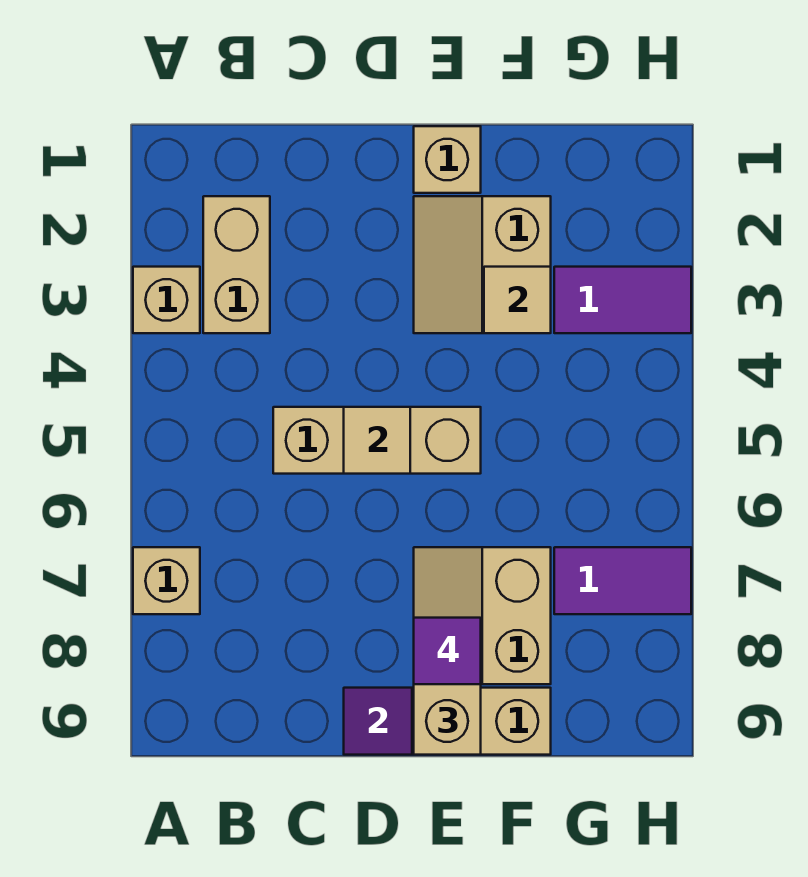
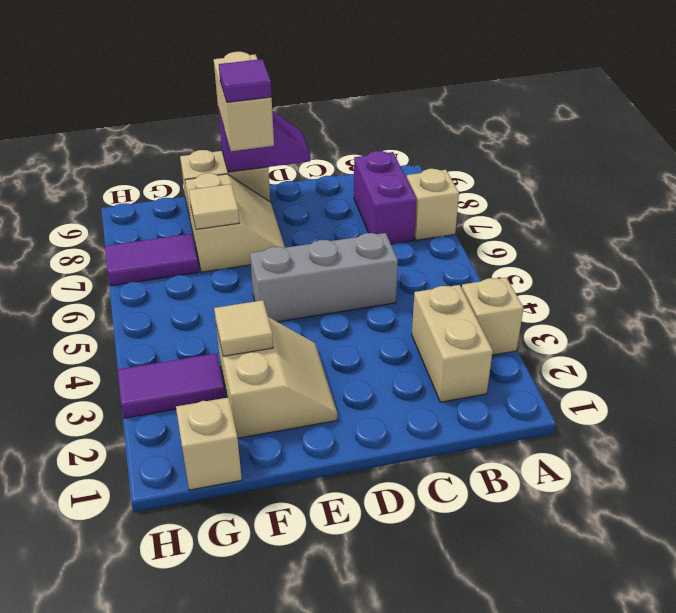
none -> purple 1x2 brick [354,151,417,244]
tan 1x3 brick [273,407,481,474] -> grey 1x3 brick [250,233,398,322]
tan 1x1 tile [344,407,410,474] -> tan 1x1 tile moved to [189,184,240,229]
tan 1x1 brick [414,126,481,193] -> tan 1x1 brick moved to [176,397,242,490]

